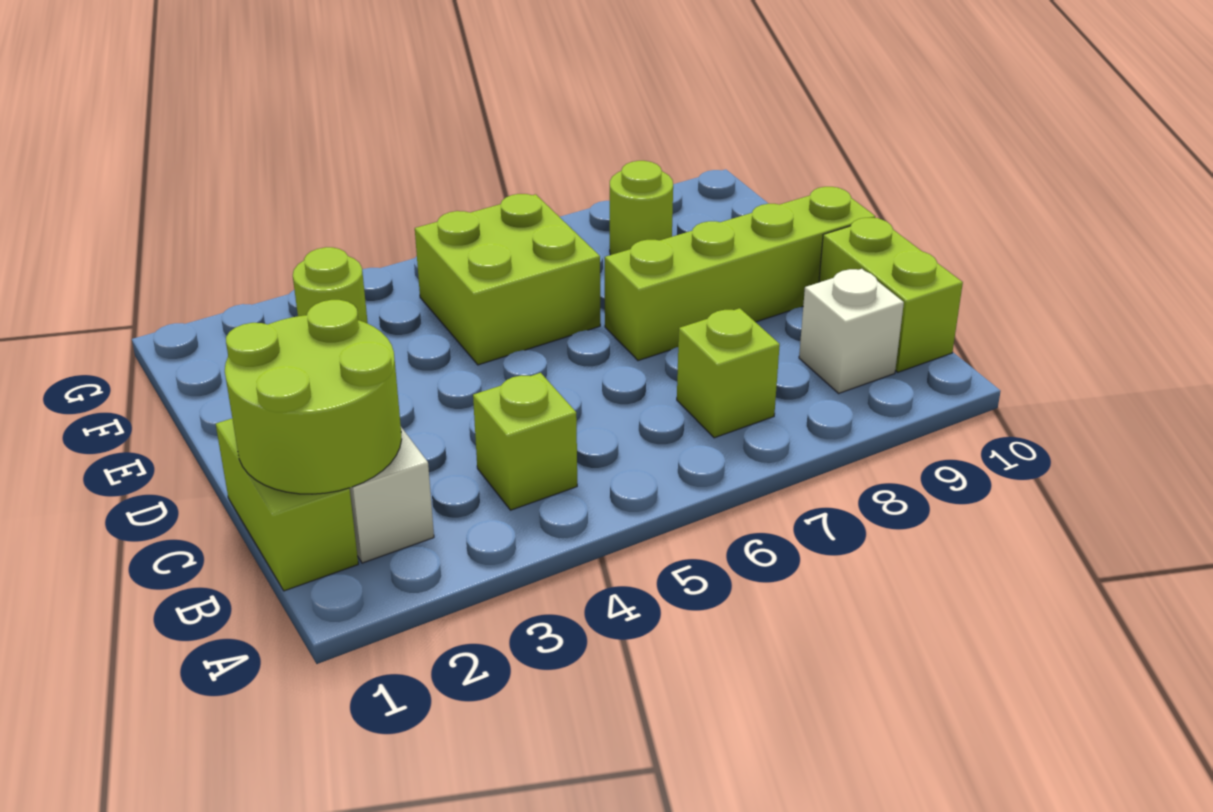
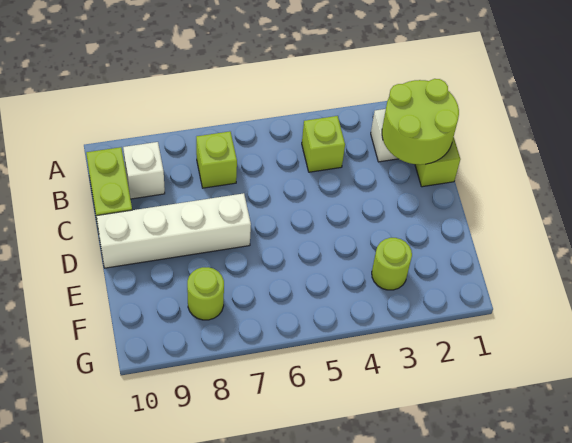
lime 1x4 brick [605,187,876,361] -> white 1x4 brick [97,193,251,268]
lime 2x2 brick [415,194,600,365] -> none

